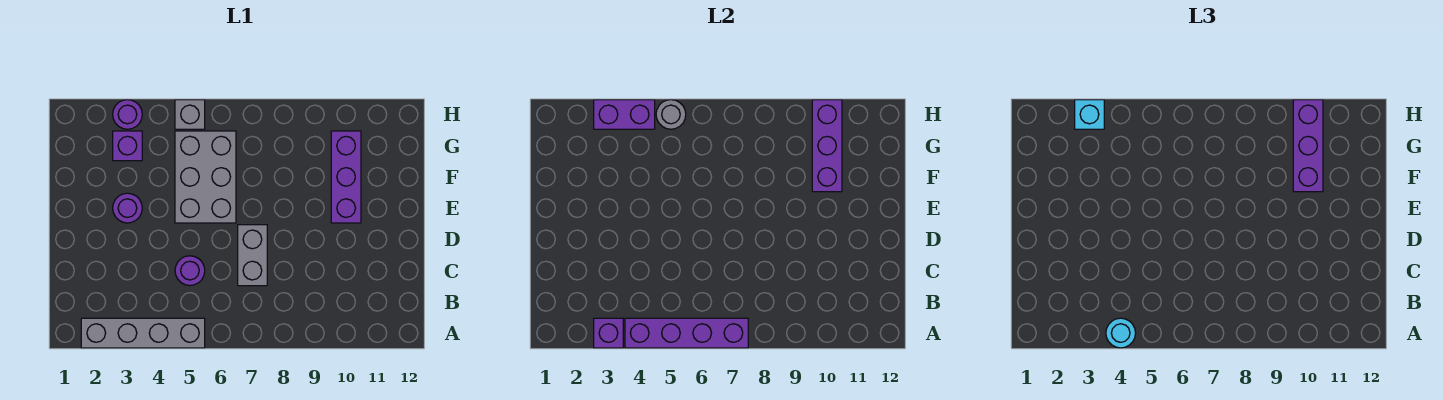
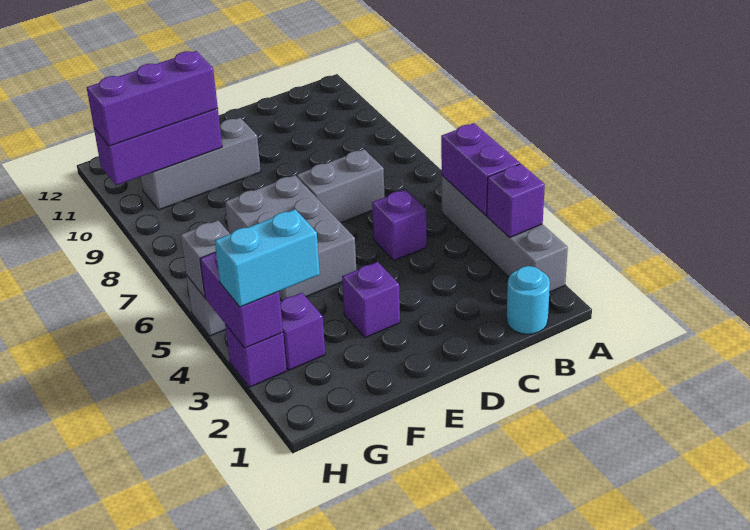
purple 1x4 brick [625,318,748,348] -> purple 1x2 brick [441,123,520,215]
cyan 1x1 round brick [1106,318,1136,348] -> cyan 1x1 round brick moved to [507,266,550,334]
purple 1x1 round brick [175,256,205,285] -> purple 1x1 brick [372,189,427,261]
purple 1x1 round brick [113,193,142,223] -> purple 1x1 brick [342,262,400,338]
grey 2x3 brick [175,131,236,223] -> grey 2x3 brick turned to [225,175,356,300]
purple 1x3 brick [331,131,361,223] -> grey 1x3 brick [141,118,261,210]
purple 1x1 round brick [113,100,142,129] -> purple 1x1 brick [225,324,287,387]
cyan 1x1 brick [1075,100,1104,129] -> cyan 1x2 brick [215,209,320,307]
grey 1x1 round brick [656,100,686,129] -> grey 1x1 brick [181,220,230,297]

